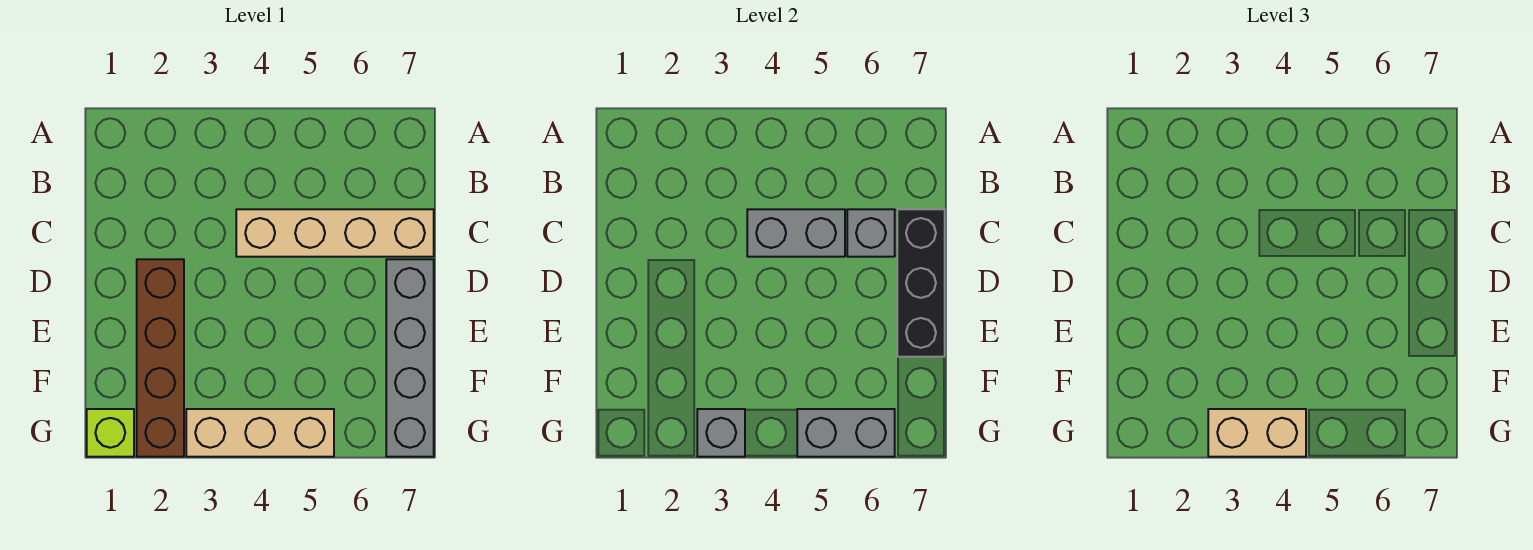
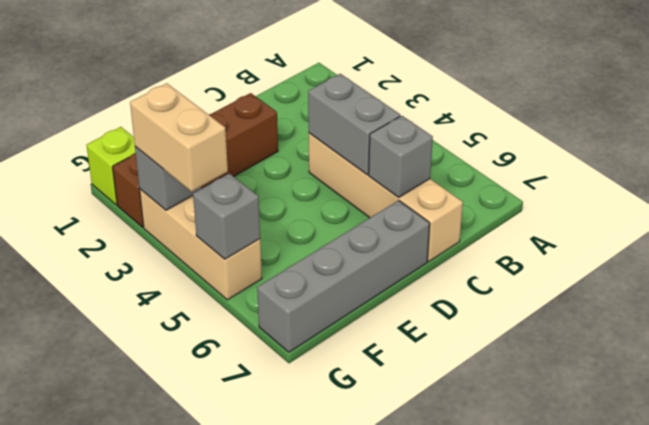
black 1x3 brick [897,209,945,357] -> none
grey 1x2 brick [797,409,895,457] -> grey 1x1 brick [193,173,260,259]

